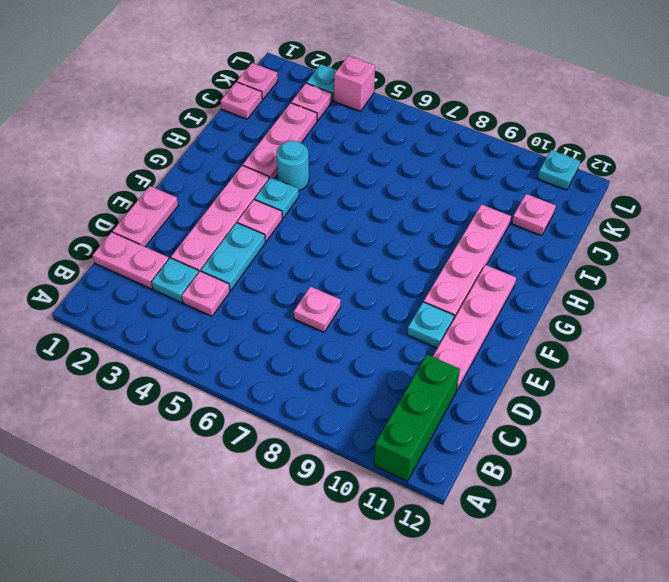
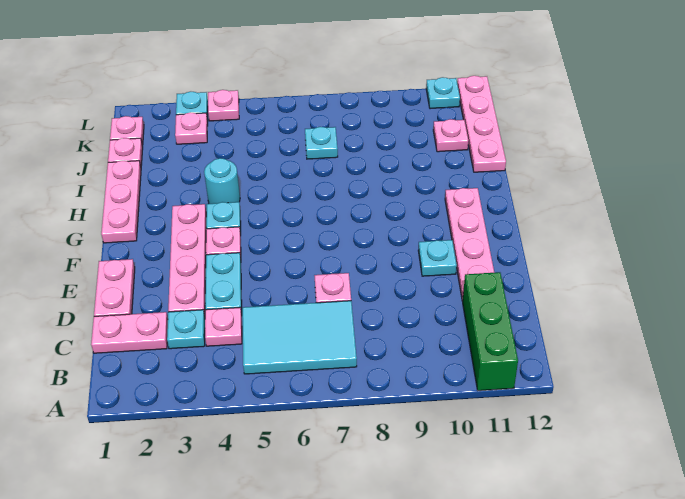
none -> cyan 2x3 tile [242,301,357,374]
pink 1x4 plate [424,204,511,318] -> pink 1x4 plate moved to [457,76,506,172]
pink 1x3 plate [243,103,317,179] -> pink 1x3 plate moved to [101,161,141,243]
none -> cyan 1x1 plate [305,127,338,159]
pink 1x1 brick [334,56,375,111] -> pink 1x1 plate [208,90,239,121]

